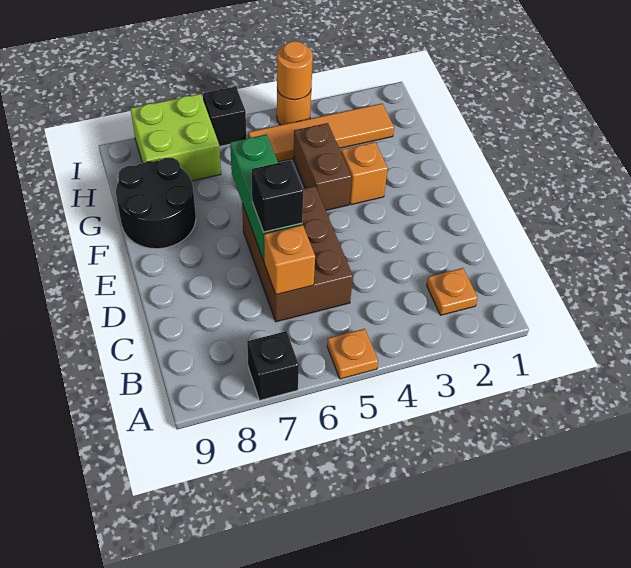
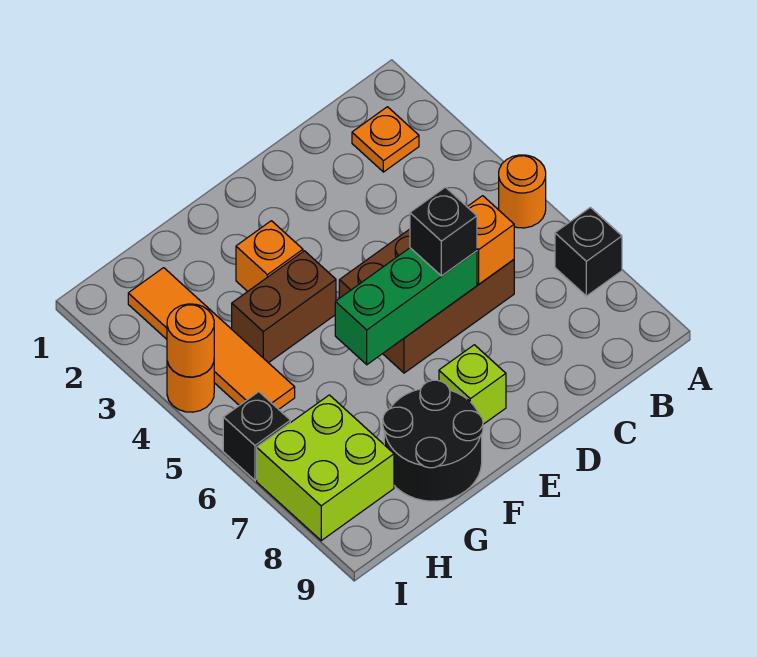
orange 1x1 plate [327,329,378,379] -> orange 1x1 round brick [499,155,546,228]
none -> lime 1x1 brick [439,345,506,424]

